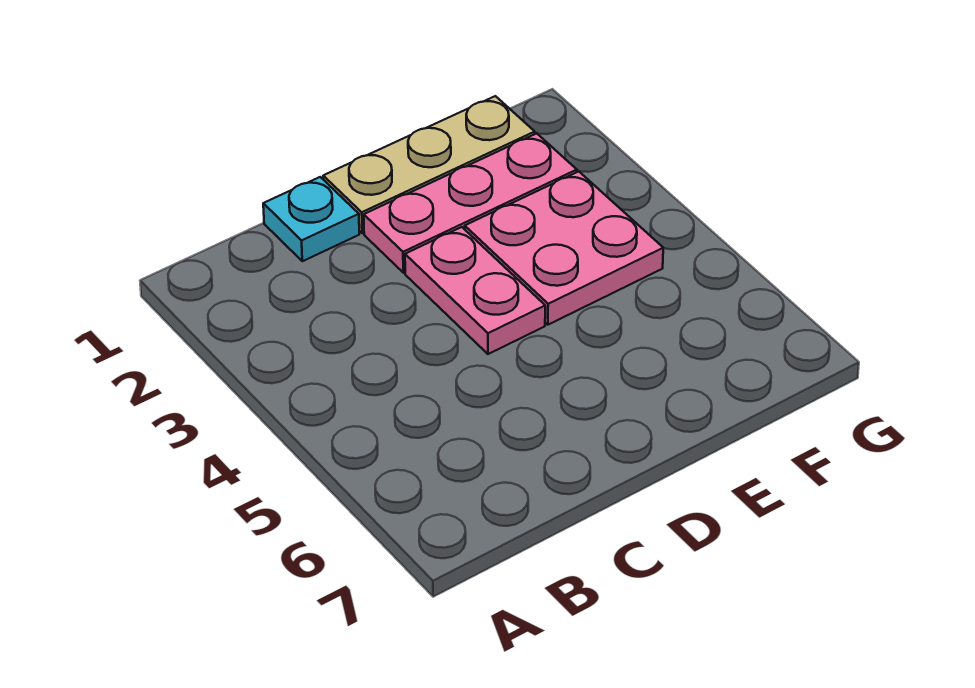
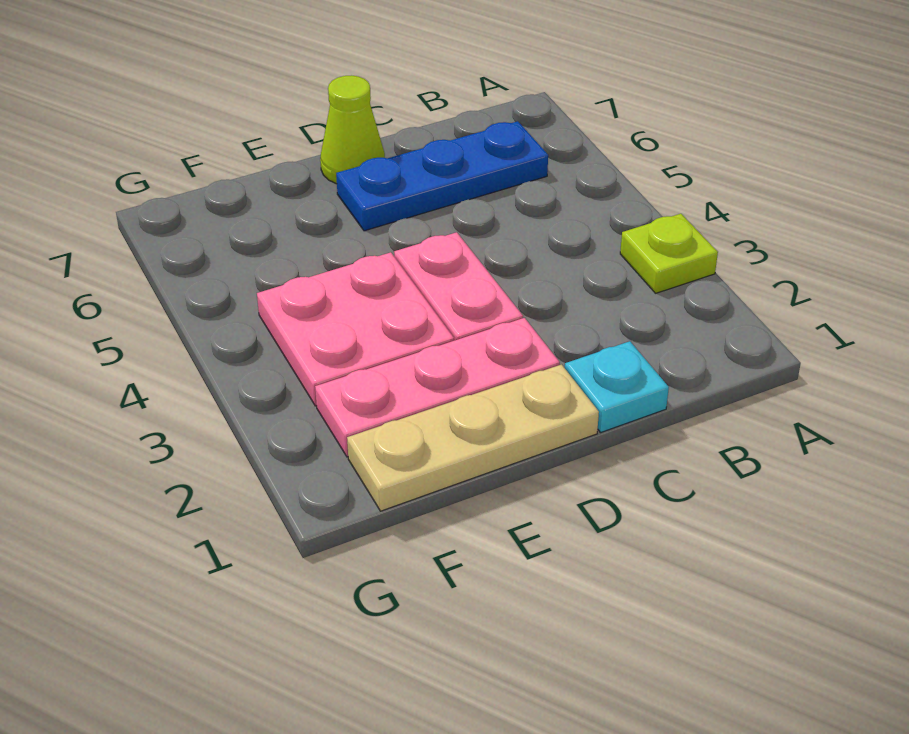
none -> lime 1x1 plate [620,214,718,293]
none -> blue 1x3 plate [336,121,548,231]
none -> lime 1x1 cone [320,75,385,184]

